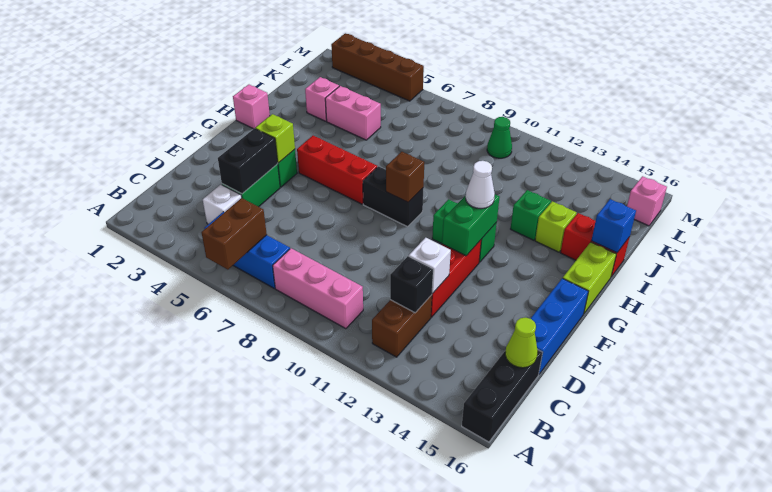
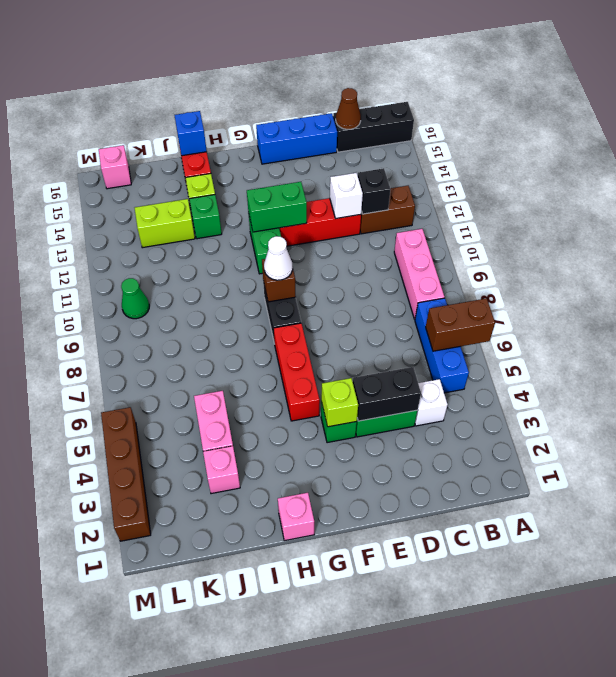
lime 1x1 cone [505,318,538,368] -> brown 1x1 cone [336,88,361,129]
white 1x1 cone [466,161,495,208] -> white 1x1 cone moved to [264,236,293,280]
lime 1x2 brick [563,242,616,313] -> lime 1x2 brick moved to [135,199,195,248]

